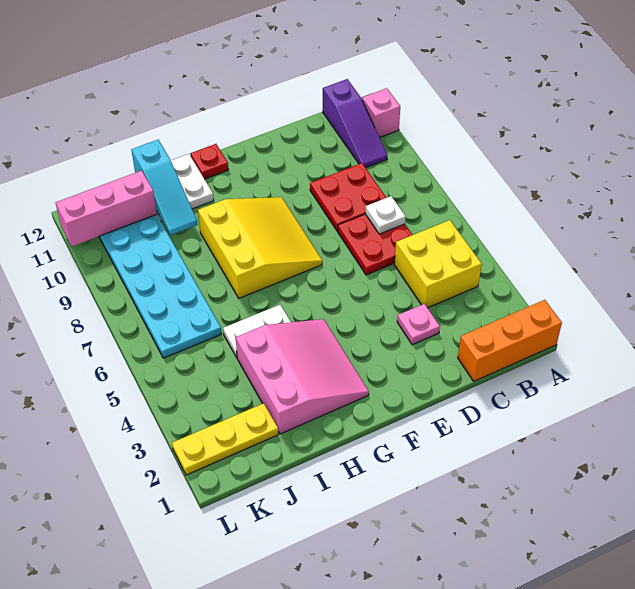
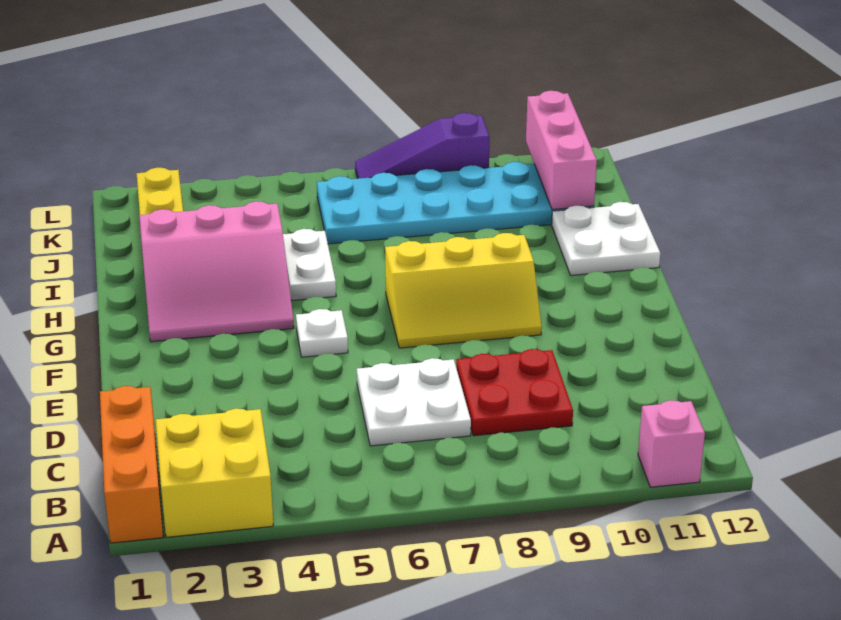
yellow 2x2 brick [394,220,482,308] -> yellow 2x2 brick moved to [156,409,273,537]
purple 1x3 slope [323,79,387,168] -> purple 1x3 slope moved to [355,113,490,178]
red 2x2 plate [338,214,412,275] -> white 2x2 plate [357,358,471,446]
white 1x1 plate [365,196,406,234] -> white 1x1 plate moved to [296,309,348,357]
pink 1x1 plate [397,304,440,345] -> none
yellow 3x3 slope [198,197,322,298] -> yellow 2x3 slope [385,233,542,348]
red 1x1 plate [191,144,228,179] -> none
cyan 1x3 slope [131,140,198,235] -> none

